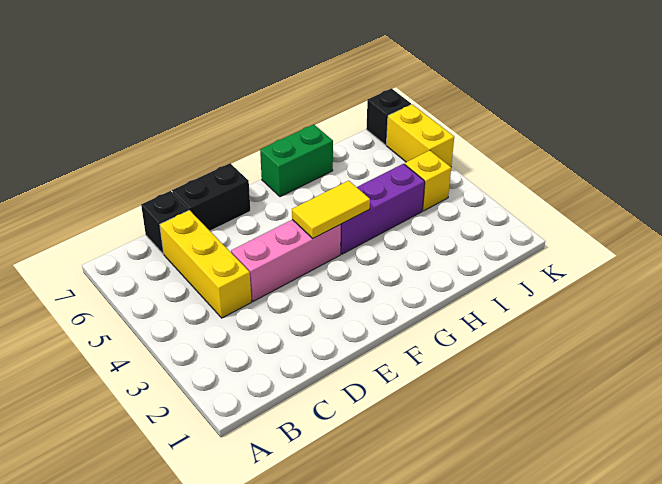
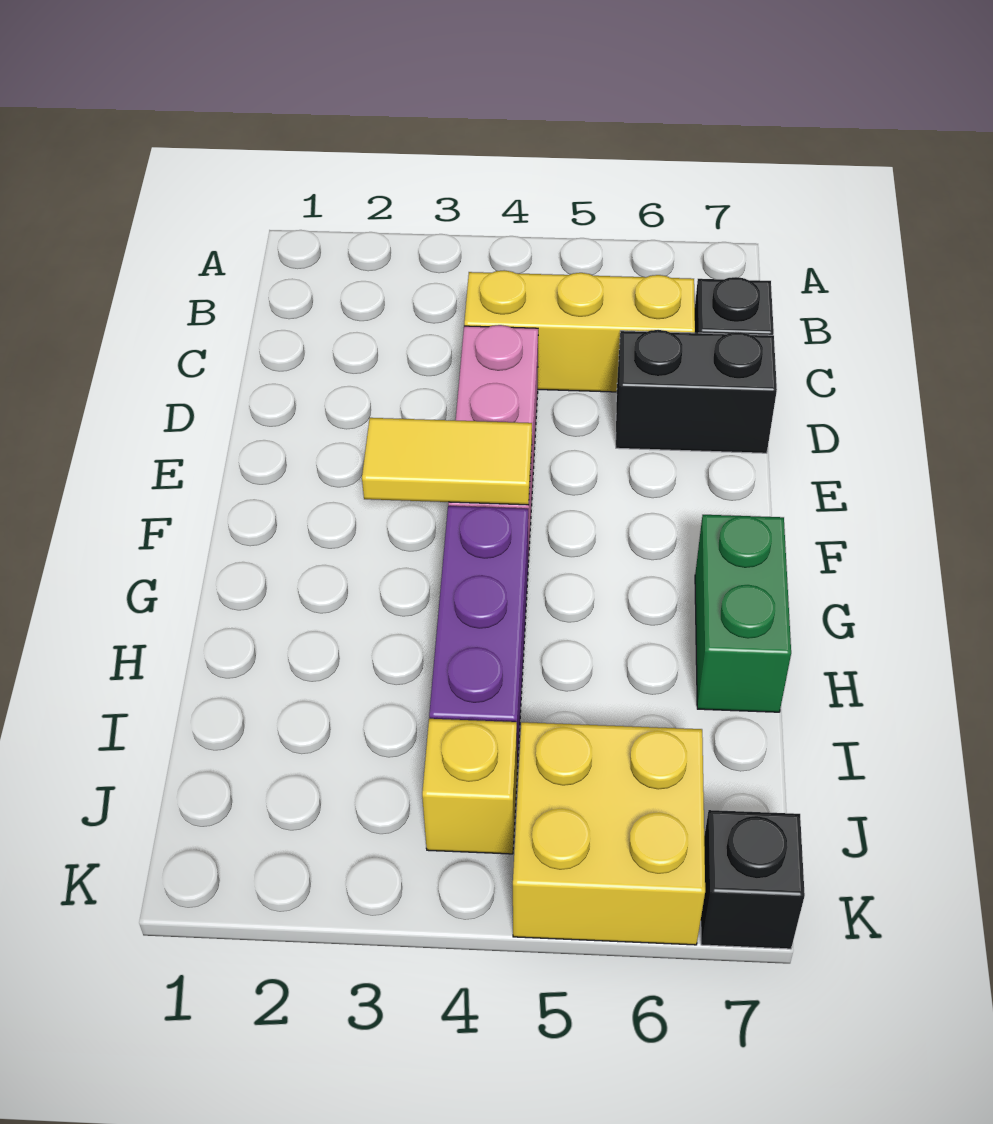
black 1x2 brick [172,163,250,231] -> black 1x2 brick turned to [616,330,777,453]
yellow 1x2 tile [292,181,370,238] -> yellow 1x2 tile turned to [362,418,532,505]
yellow 1x2 brick [386,104,454,167] -> yellow 2x2 brick [513,722,705,945]

